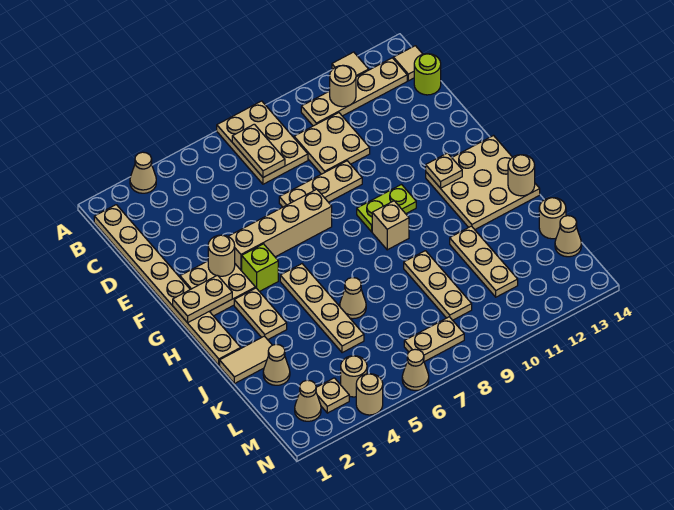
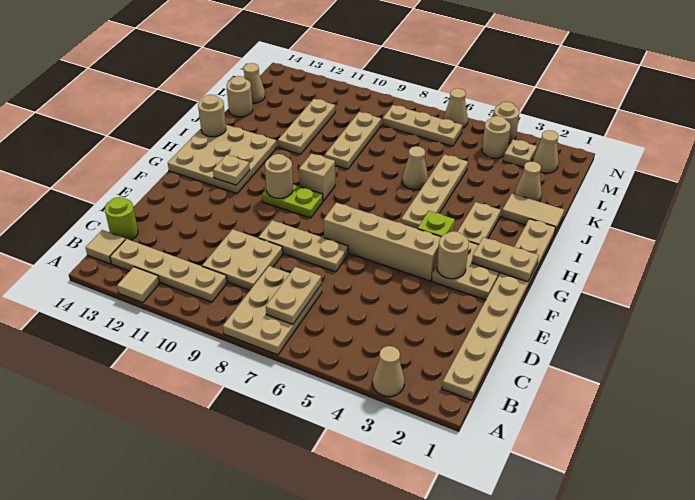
tan 1x1 round brick [330,65,356,107] -> tan 1x1 round brick moved to [265,154,293,198]
tan 1x2 plate [404,317,464,362] -> tan 1x3 plate [383,105,463,146]

